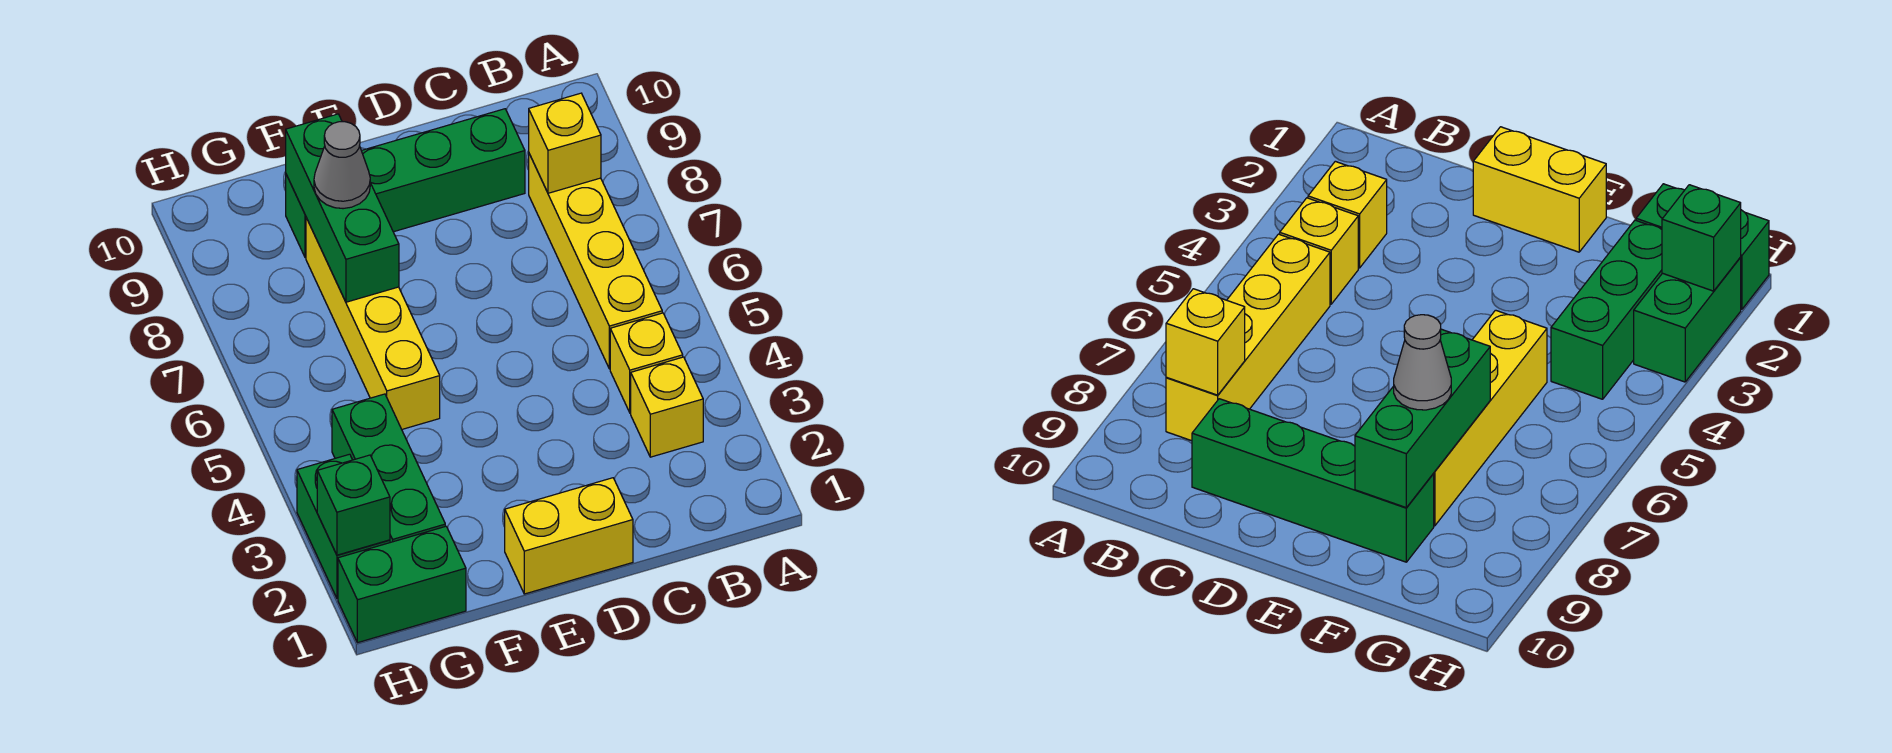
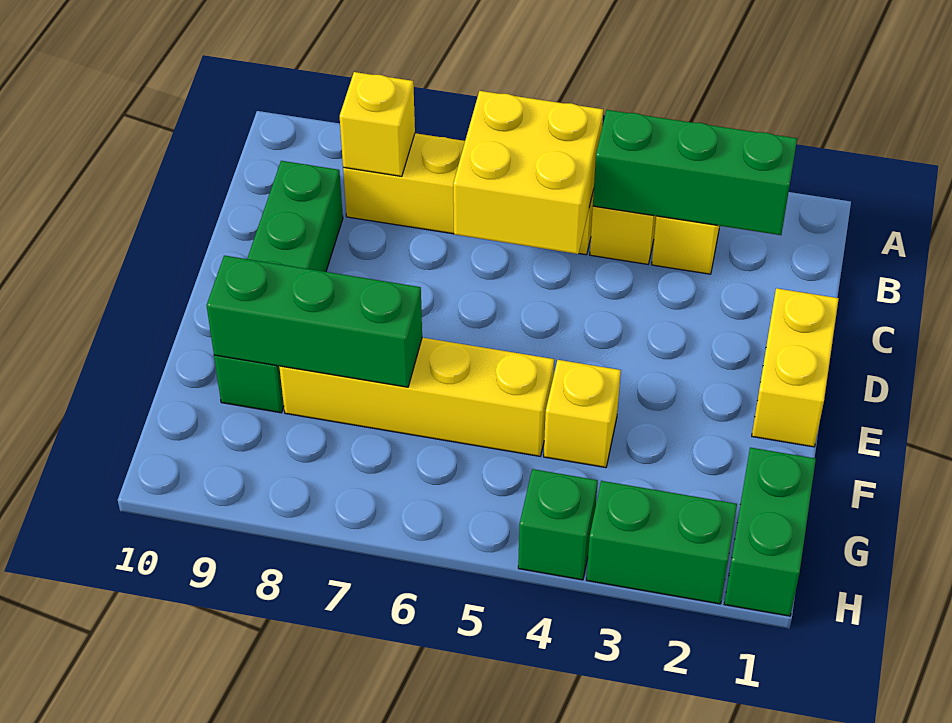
none -> yellow 2x2 brick [453,91,603,254]
none -> yellow 1x1 brick [544,360,621,468]
grey 1x1 cone [314,122,370,209] -> none
green 1x3 brick [332,394,445,543] -> green 1x3 brick moved to [593,110,797,235]
green 1x1 brick [317,455,390,555] -> green 1x1 brick moved to [518,469,598,580]

